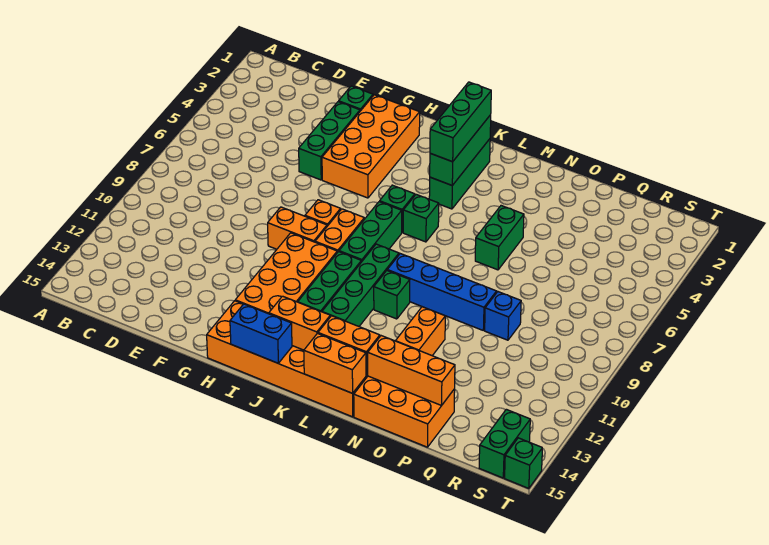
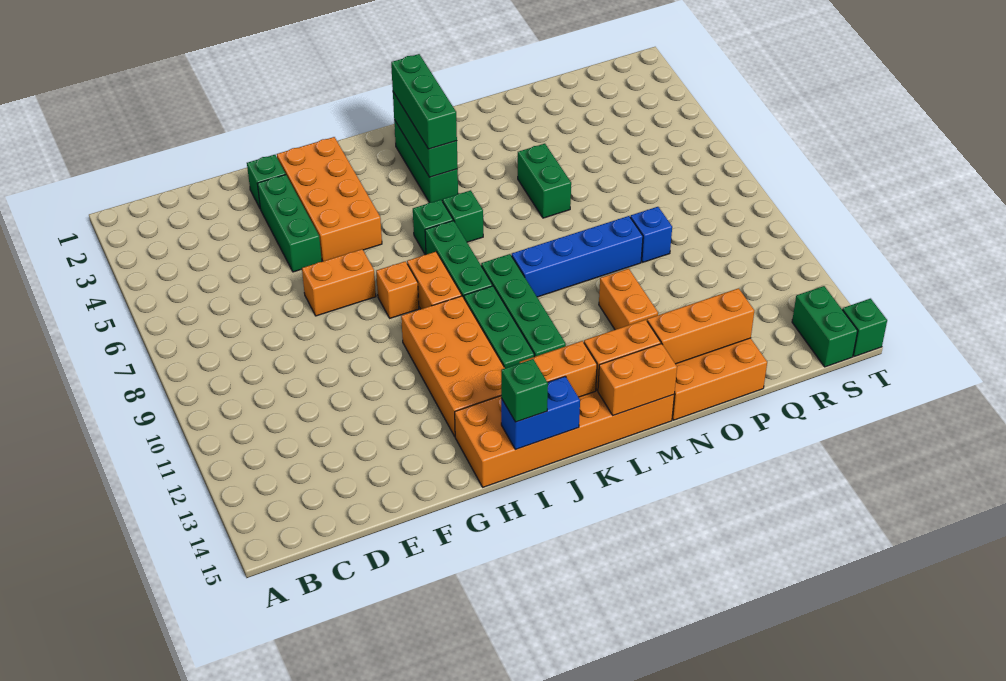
orange 1x2 brick [268,207,327,249] -> orange 1x2 brick moved to [302,249,376,316]
green 1x1 brick [374,271,410,319] -> green 1x1 brick moved to [501,359,548,422]

